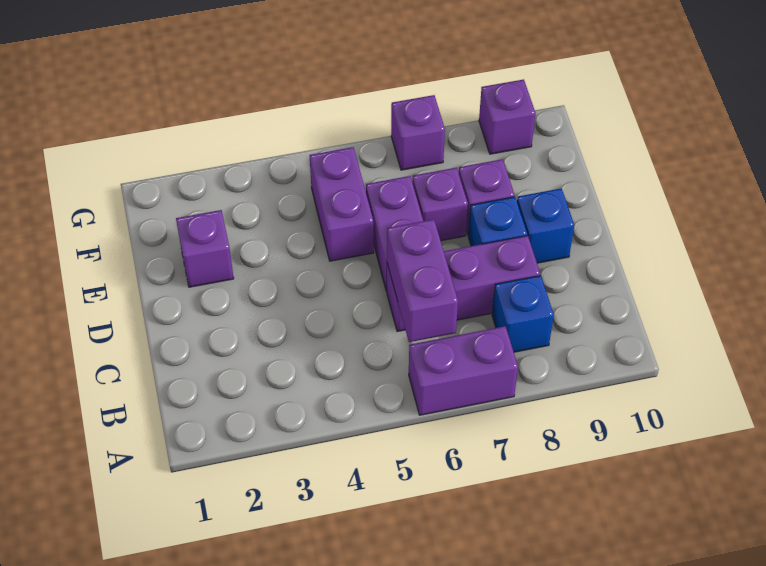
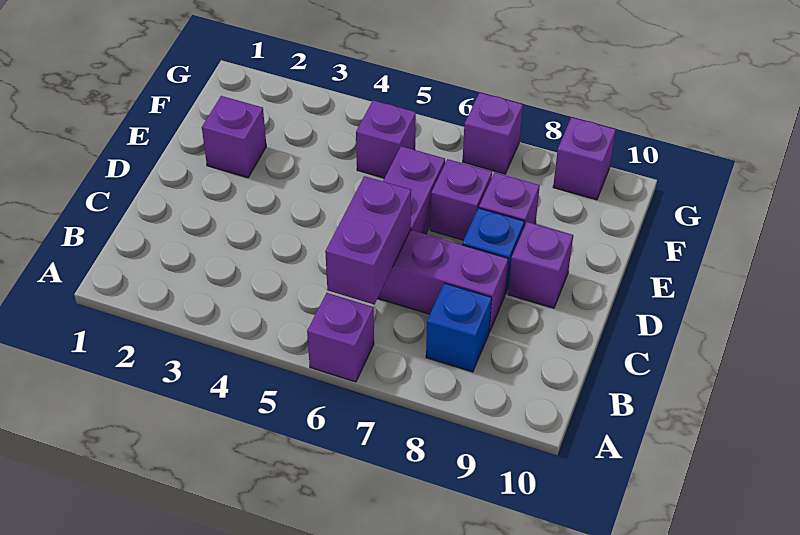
purple 1x2 brick [409,326,518,415] -> purple 1x1 brick [307,293,374,382]
blue 1x1 brick [517,188,574,263] -> purple 1x1 brick [508,222,573,308]
purple 1x2 brick [310,147,374,261] -> purple 1x1 brick [356,100,416,178]

